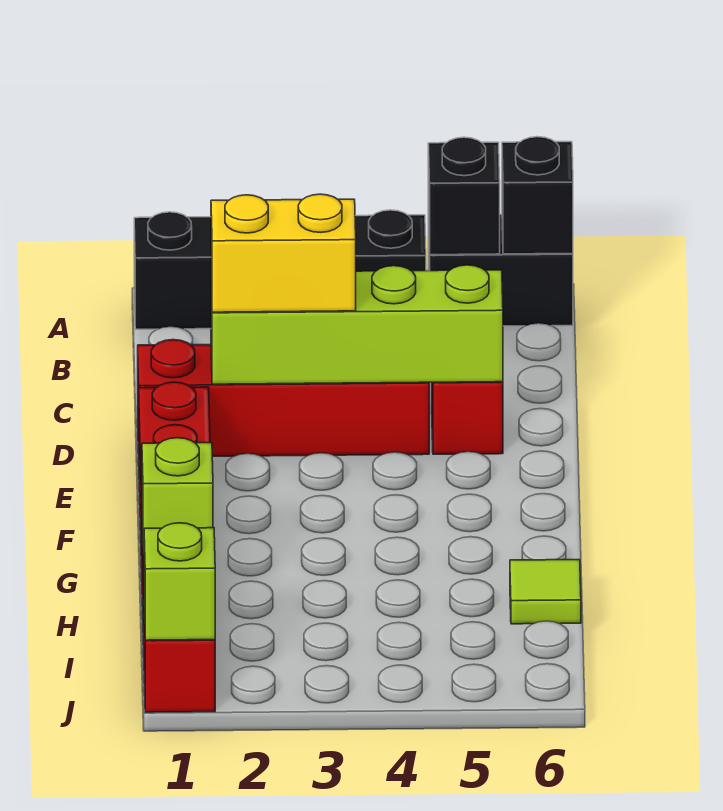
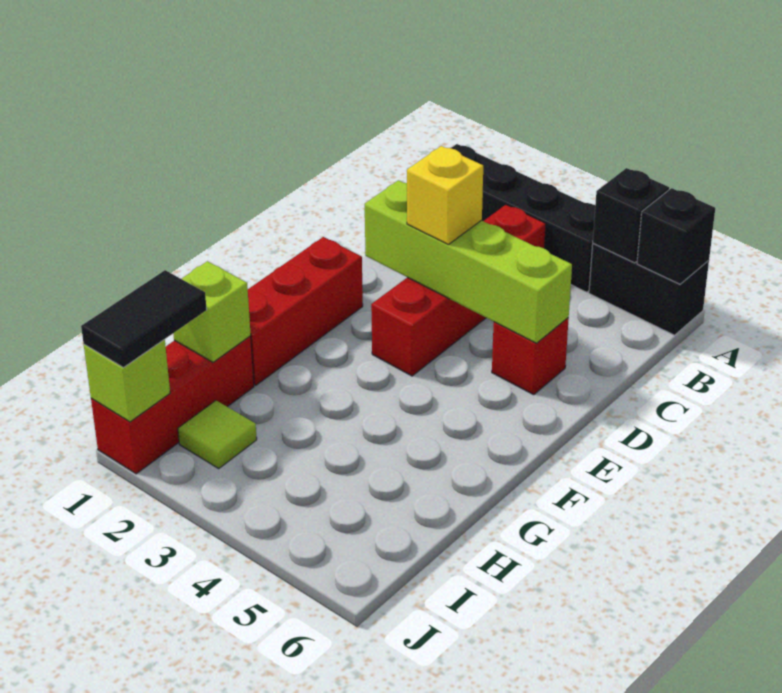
red 1x4 brick [138,340,429,456] -> red 1x4 brick turned to [371,205,546,376]
yellow 1x2 brick [211,194,356,312] -> yellow 1x1 brick [407,146,483,244]
lime 1x1 tile [510,560,581,624] -> lime 1x1 tile moved to [178,401,257,468]
none -> black 1x2 tile [81,270,207,368]

